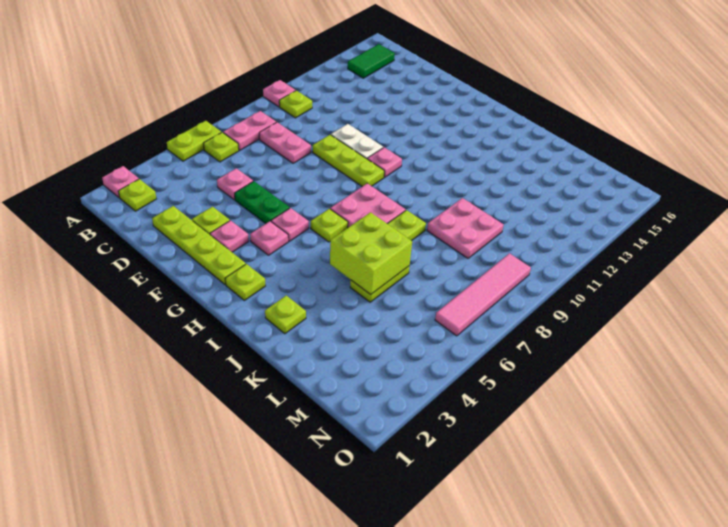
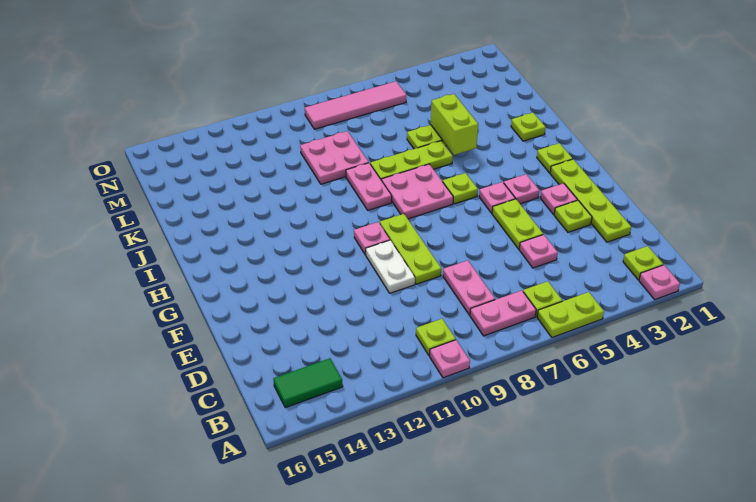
green 1x2 plate [235,181,290,224] -> lime 1x2 plate [492,199,543,249]
none -> pink 1x2 plate [346,163,392,210]
lime 2x2 brick [330,212,412,295] -> lime 1x2 brick [431,94,478,155]

